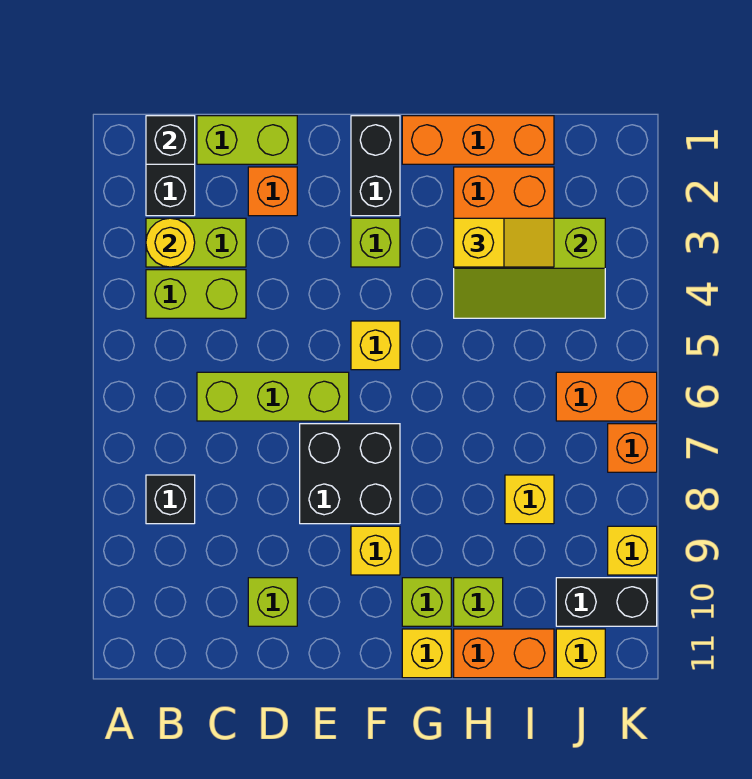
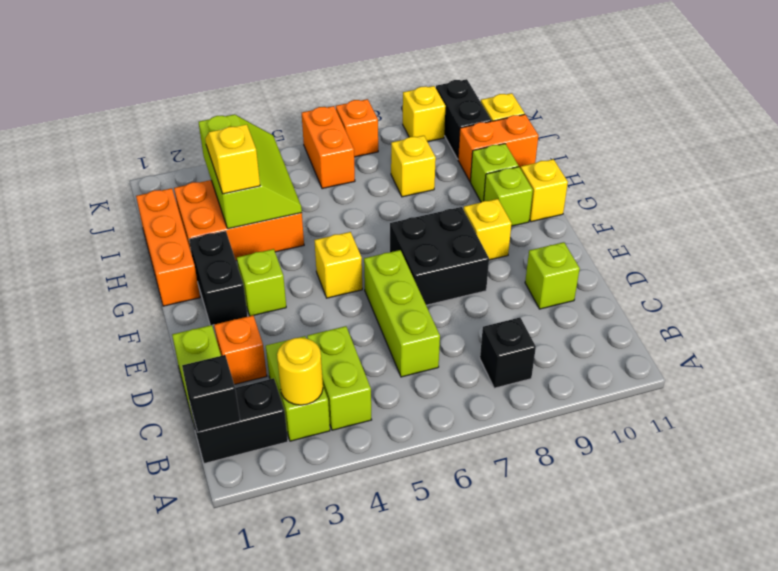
black 1x2 brick [351,116,400,216] -> black 1x2 brick turned to [189,231,248,325]
orange 1x2 brick [454,629,554,678] -> orange 1x2 brick turned to [458,114,539,182]

